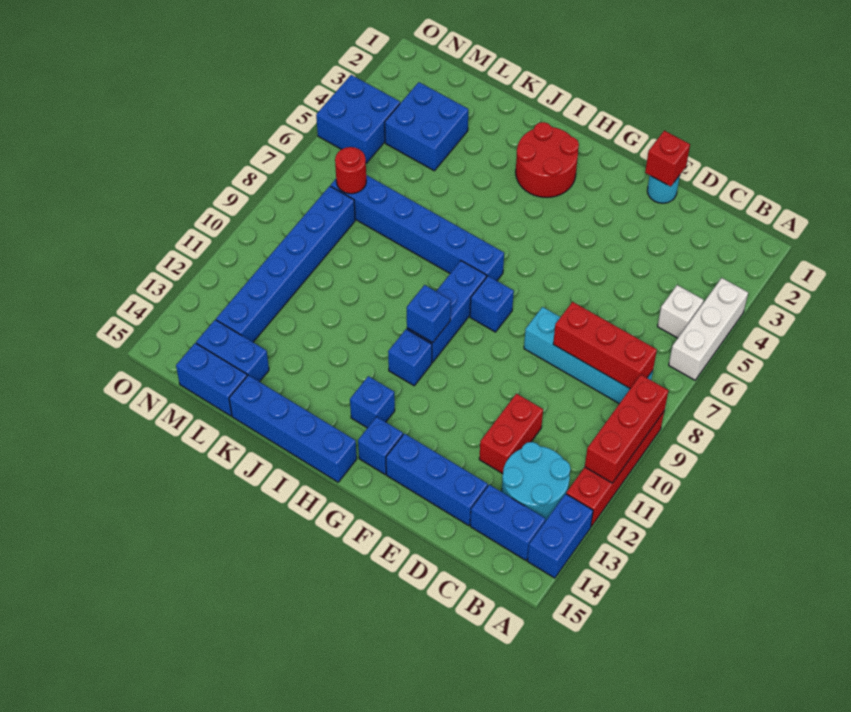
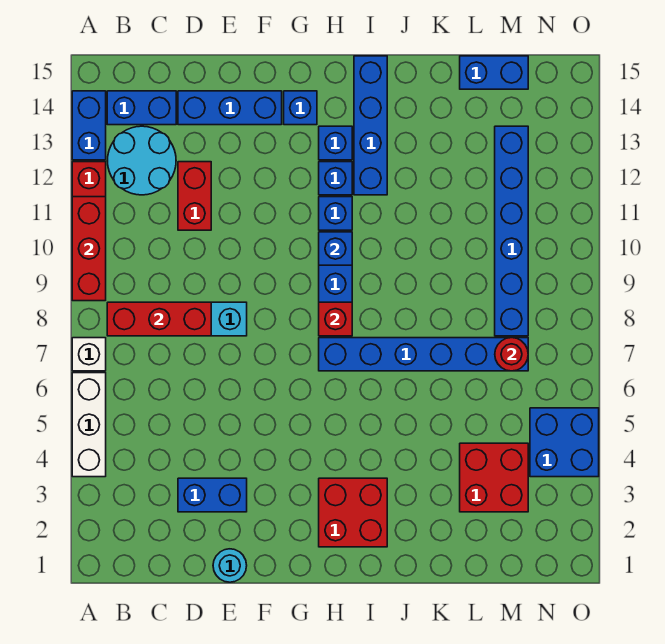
white 1x1 brick [658,285,704,338] -> white 1x1 brick moved to [72,338,106,371]
red 1x1 brick [645,131,690,186] -> red 1x1 brick moved to [319,302,352,336]
blue 1x1 brick [470,276,514,332] -> blue 1x1 brick moved to [319,162,352,195]
red 2x2 round brick [516,122,579,197] -> red 2x2 brick [319,478,387,547]
blue 1x4 brick [229,375,357,482] -> blue 1x4 brick turned to [354,56,387,195]
blue 2x2 brick [385,82,468,171] -> red 2x2 brick [460,443,528,512]
blue 1x2 brick [196,320,269,382] -> blue 1x2 brick moved to [178,478,247,512]

